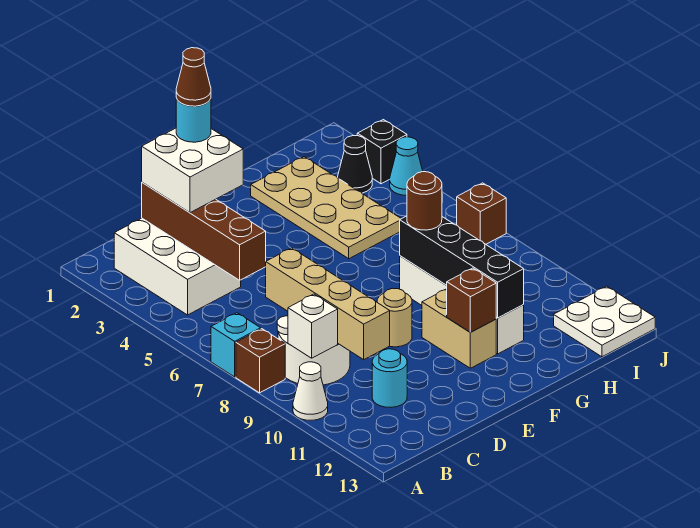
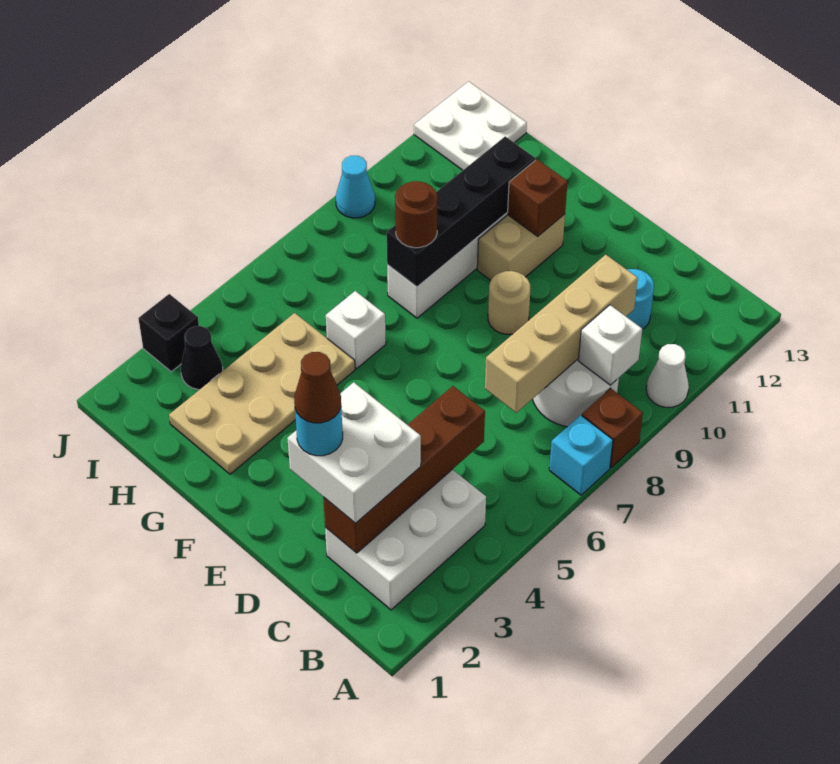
none -> white 1x1 brick [326,291,386,369]
cyan 1x1 cone [390,137,423,195] -> cyan 1x1 cone moved to [336,156,375,218]
brown 1x1 brick [457,183,506,244] -> none

